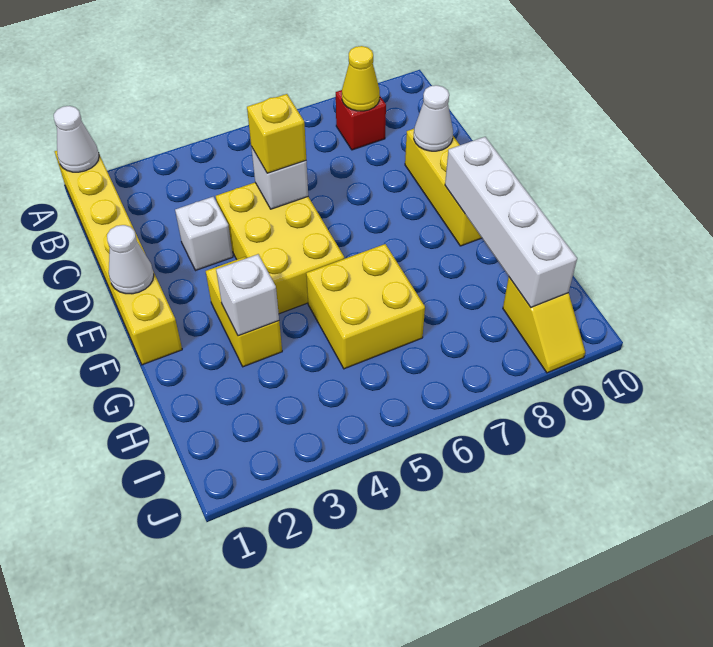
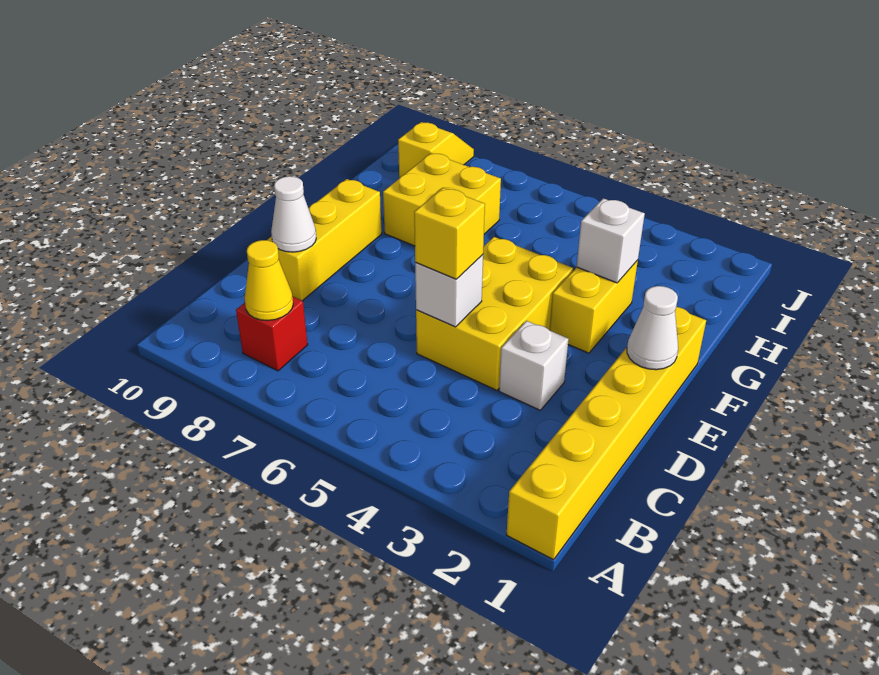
white 1x1 cone [54,106,99,172] -> none
white 1x4 brick [445,137,577,307] -> none
yellow 2x2 brick [306,244,425,369] -> yellow 2x2 brick moved to [383,153,501,246]

